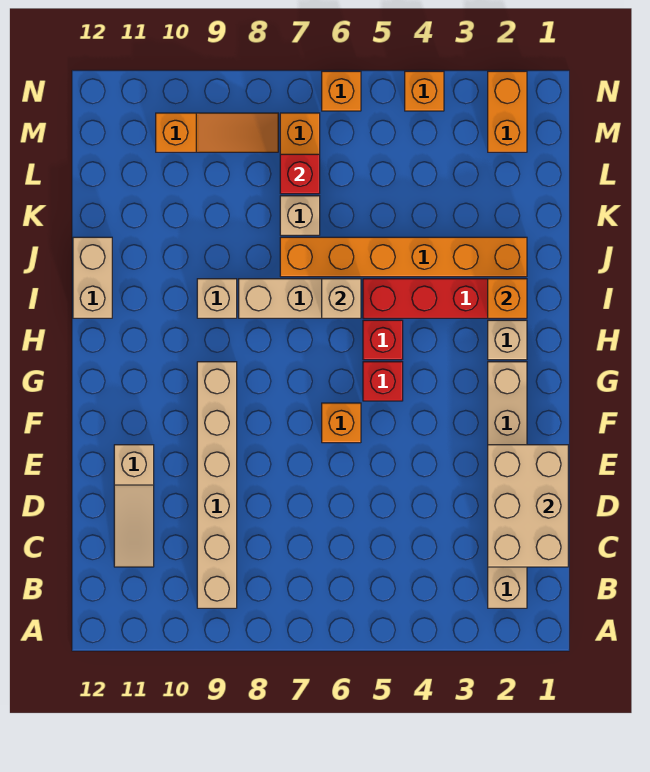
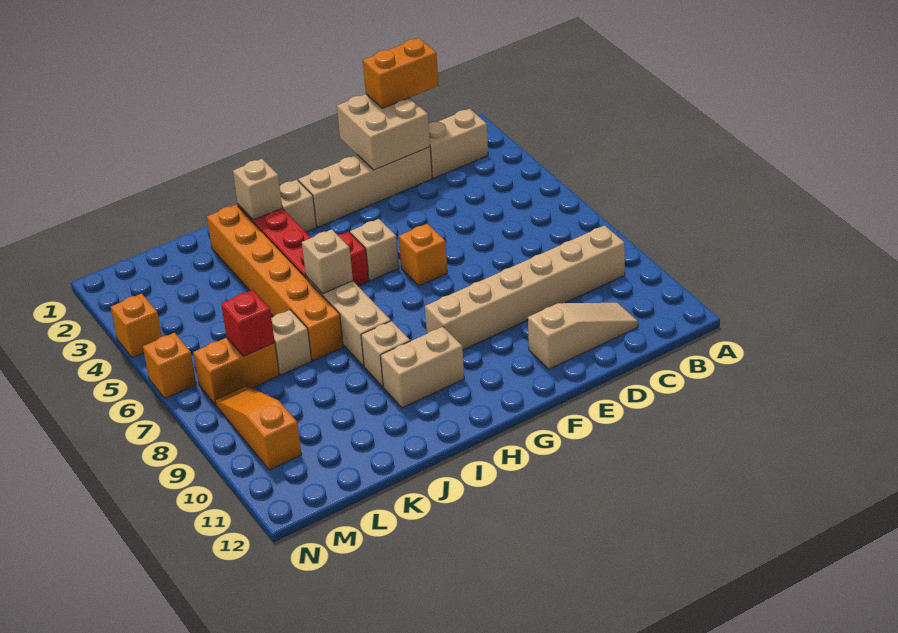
tan 2x3 brick [488,445,568,567] -> tan 2x2 brick [337,94,430,170]
red 1x1 brick [363,362,403,401] -> tan 1x1 brick [350,219,399,281]
orange 1x1 brick [488,279,527,318] -> tan 1x1 brick [233,159,282,220]
tan 1x2 brick [73,237,112,318] -> tan 1x2 brick moved to [380,327,464,408]
orange 1x2 brick [488,71,527,152] -> orange 1x2 brick moved to [363,38,439,108]

